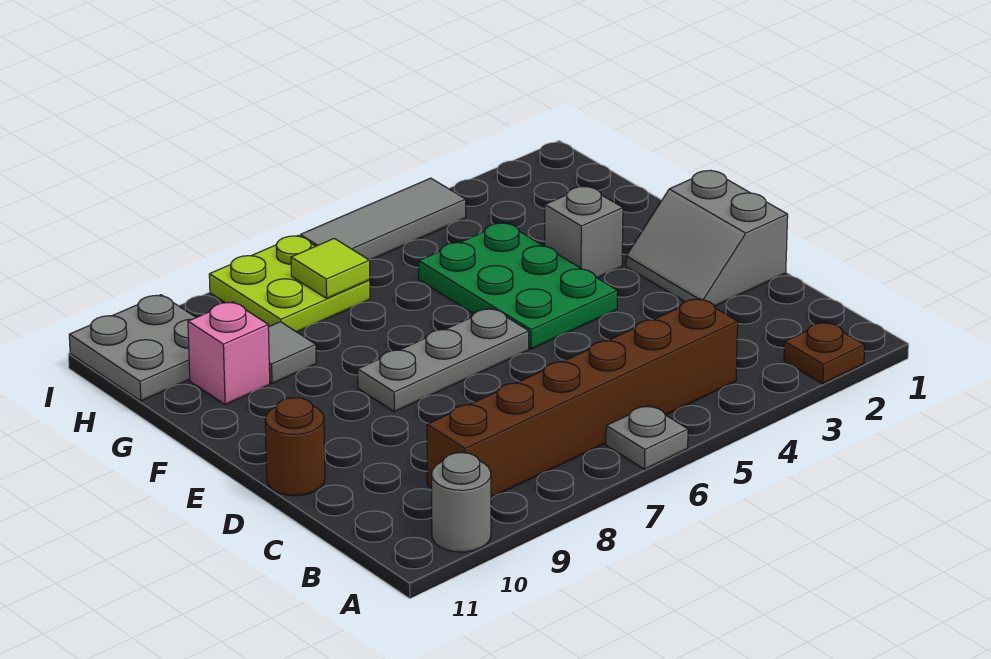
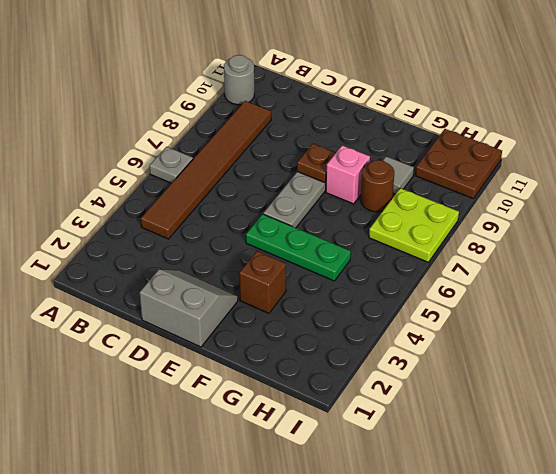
brown 1x1 plate [784,322,865,384] -> brown 1x1 plate moved to [297,144,336,183]
brown 1x6 brick [427,299,738,497] -> brown 1x6 tile [141,101,271,239]
brown 1x1 round brick [265,398,325,496] -> brown 1x1 round brick moved to [361,160,394,212]
green 2x3 plate [419,223,618,349] -> green 1x3 plate [246,214,351,281]
grey 1x1 brick [545,186,623,278] -> brown 1x1 brick [239,251,286,313]
pink 1x1 brick [188,302,270,405] -> pink 1x1 brick moved to [326,145,370,204]
lime 1x1 tile [291,238,370,298] -> none
grey 2x2 plate [69,295,196,401] -> brown 2x2 plate [415,129,502,198]
grey 1x3 tile [300,178,466,260] -> none

